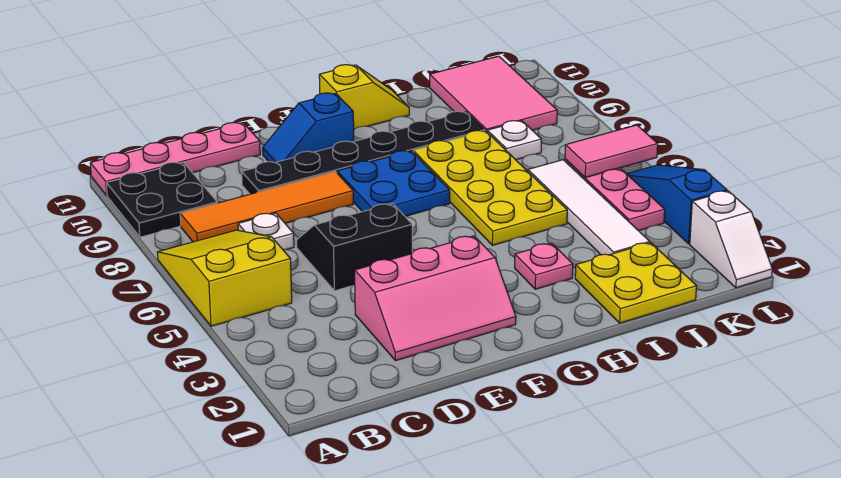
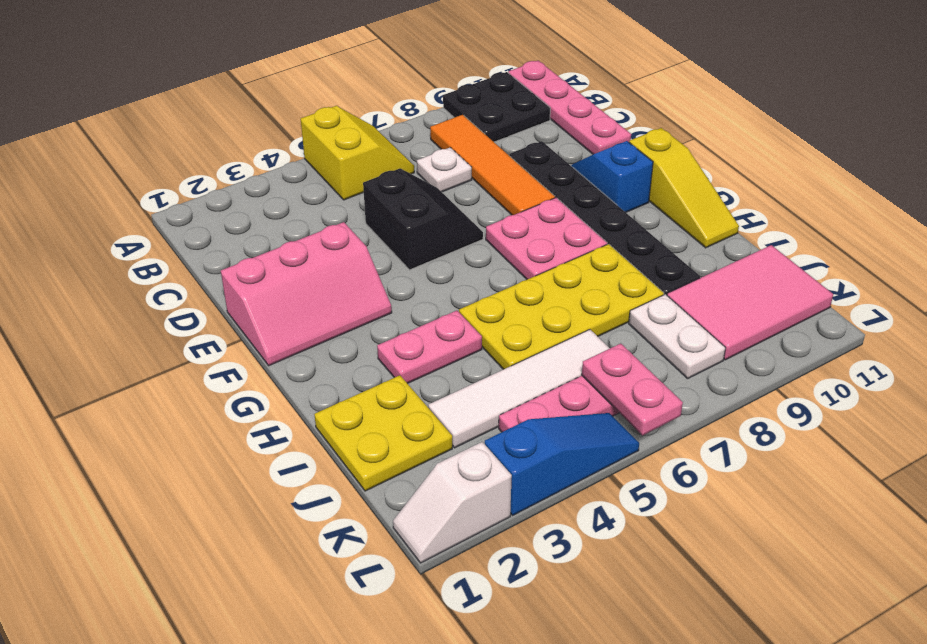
yellow 2x3 slope [157,230,292,326] -> yellow 2x2 slope [301,106,414,200]
pink 2x3 slope [355,236,516,361] -> pink 2x3 slope turned to [221,222,392,366]
blue 2x2 plate [337,151,450,216] -> pink 2x2 plate [486,198,607,279]
yellow 1x2 slope [319,65,409,129] -> yellow 1x3 slope [629,128,739,248]
pink 1x1 plate [515,243,573,289] -> pink 1x2 plate [377,311,482,384]
white 1x1 plate [487,121,541,160] -> white 1x2 plate [629,294,725,378]
pink 1x2 tile [565,125,658,178] -> pink 1x2 plate [582,344,683,436]

